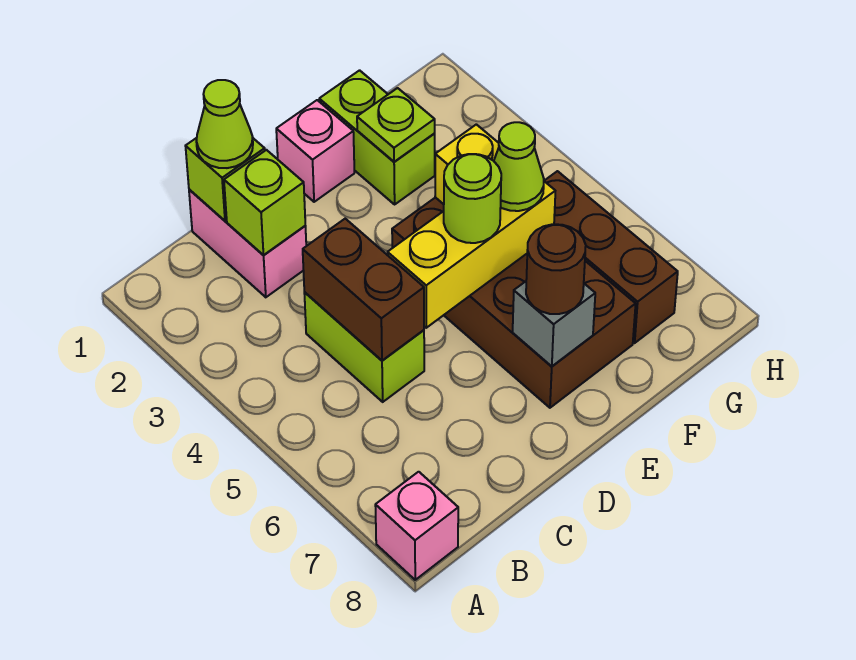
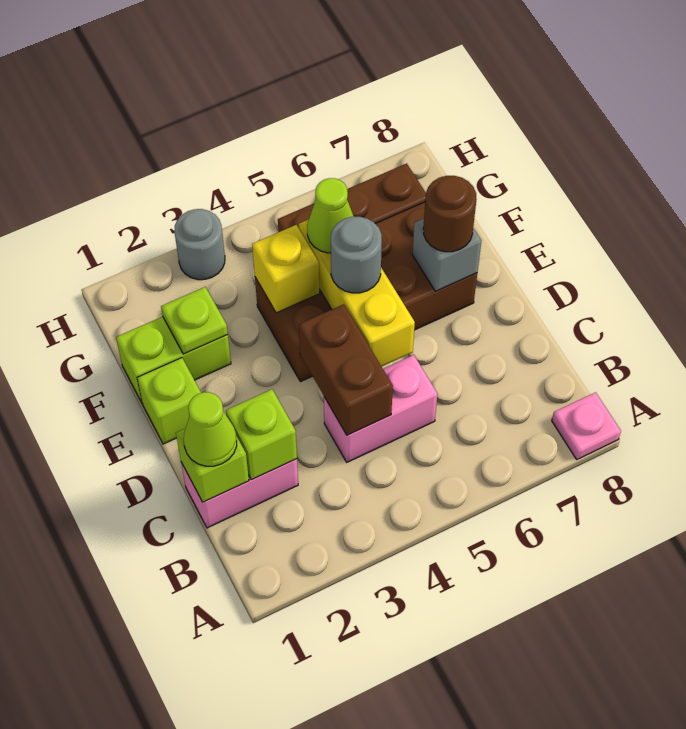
pink 1x1 brick [375,472,458,580] -> pink 1x1 plate [552,392,621,459]
lime 1x2 brick [304,292,424,402] -> pink 1x2 brick [324,355,437,462]
brown 1x2 brick [303,219,424,360] -> brown 1x2 brick turned to [299,304,393,435]
pink 1x1 brick [276,100,354,202] -> lime 1x1 brick [137,358,201,444]
lime 1x1 round brick [444,154,501,243] -> grey 1x1 round brick [331,217,382,293]
none -> grey 1x1 round brick [174,209,225,280]

